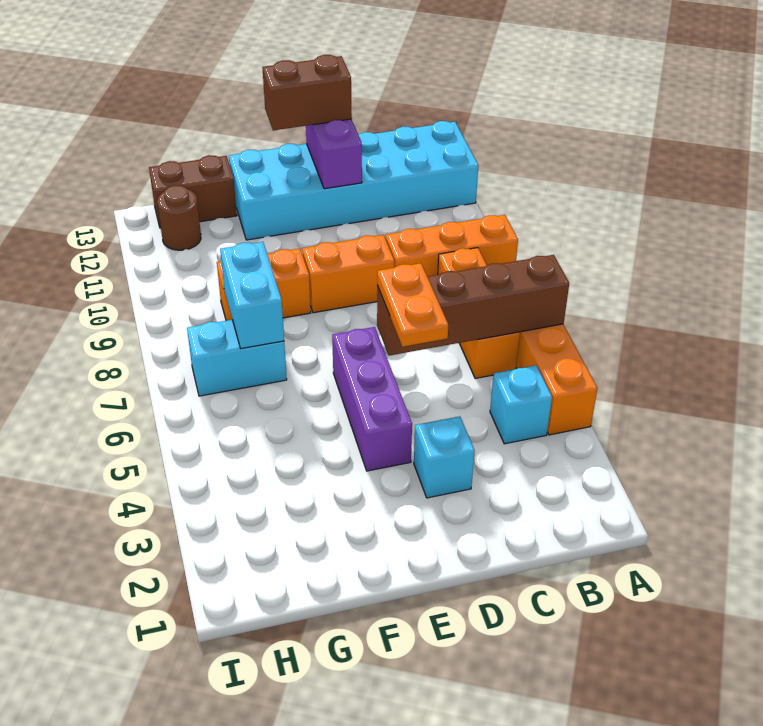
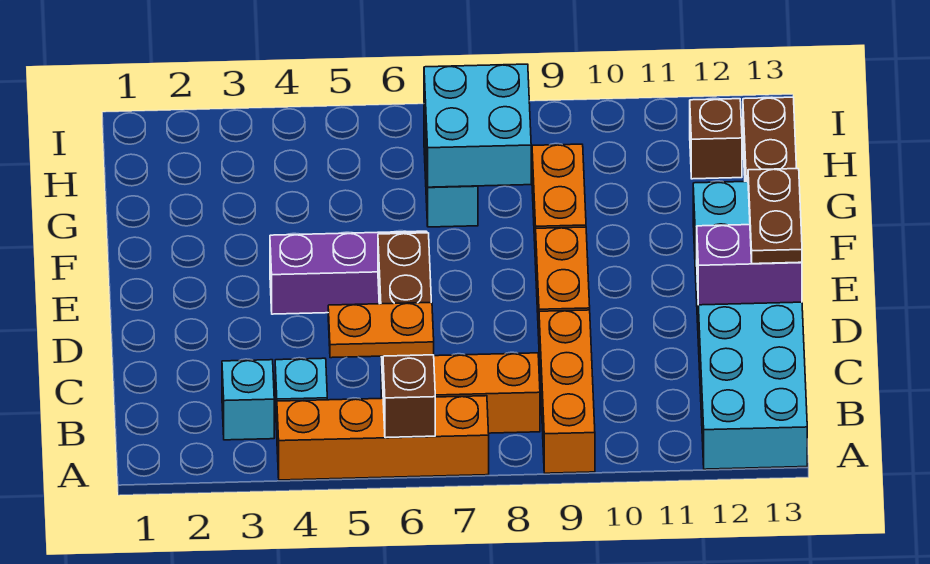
cyan 1x1 brick [414,416,475,498] -> cyan 1x1 brick moved to [222,360,274,440]
orange 1x2 plate [377,263,448,347] -> orange 1x2 plate moved to [328,303,434,358]
brown 1x2 brick [262,55,352,130] -> brown 1x2 plate [748,169,802,264]
cyan 1x2 brick [220,242,284,349] -> cyan 2x2 brick [424,64,531,187]
brown 1x1 round brick [157,185,201,250] -> brown 1x1 brick [690,99,742,179]

